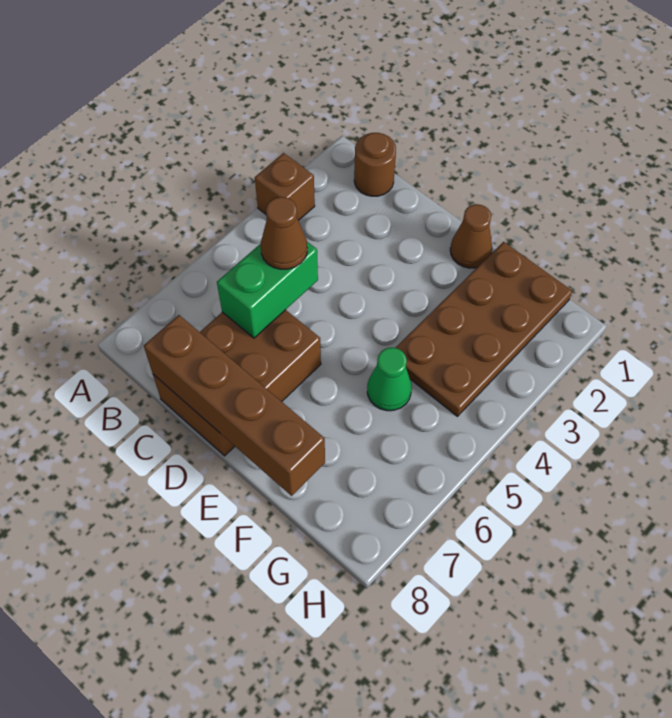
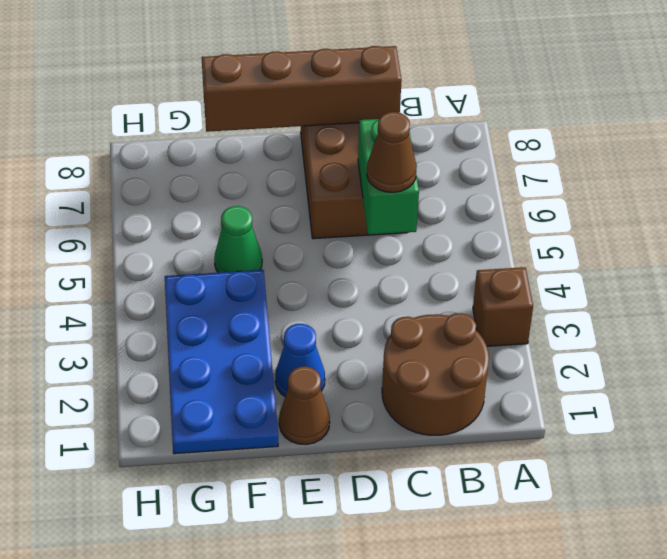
brown 1x1 round brick [354,133,396,196] -> brown 2x2 round brick [382,313,489,435]
none -> blue 1x1 cone [275,324,325,396]
brown 2x4 plate [395,242,572,416] -> blue 2x4 plate [165,270,278,454]

